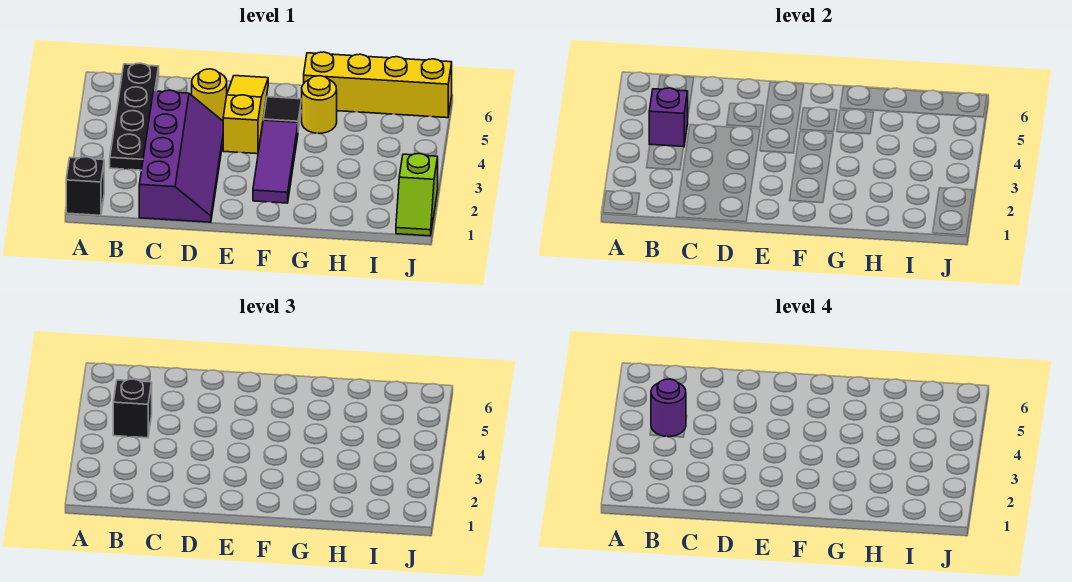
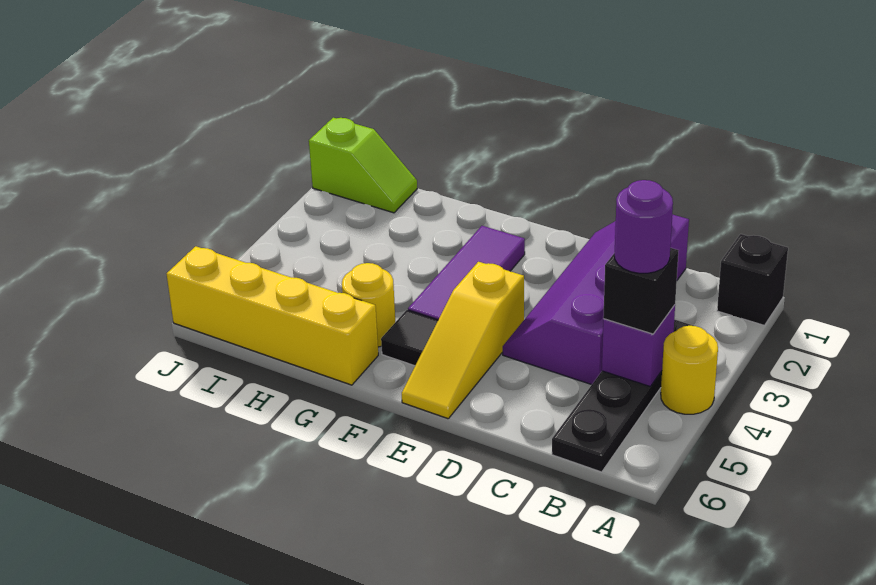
yellow 1x1 round brick [192,69,227,121] -> yellow 1x1 round brick moved to [661,326,718,414]
lime 1x2 slope [396,154,438,236] -> lime 1x2 slope turned to [309,118,417,213]

